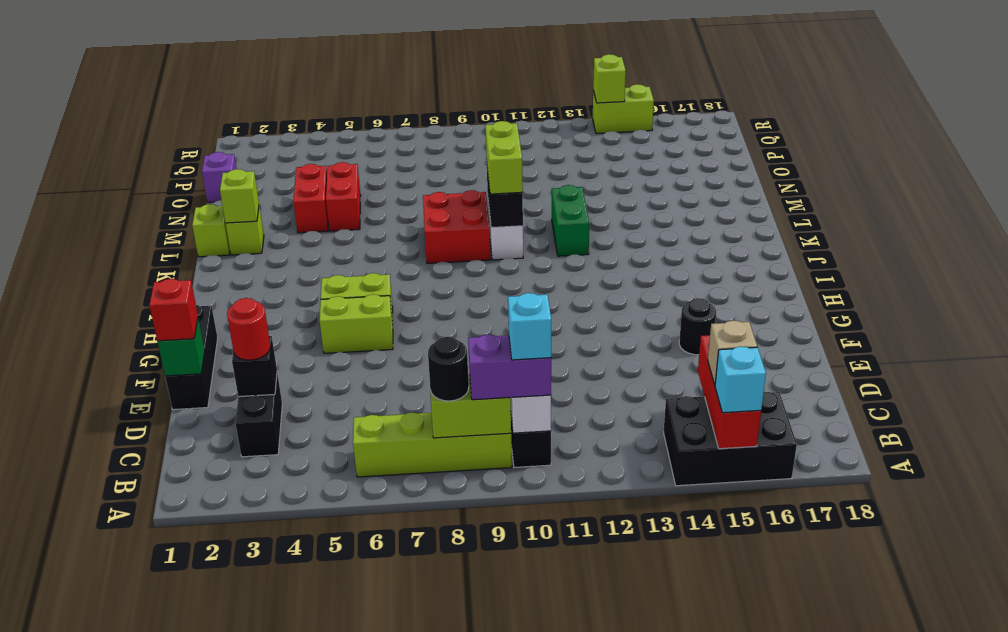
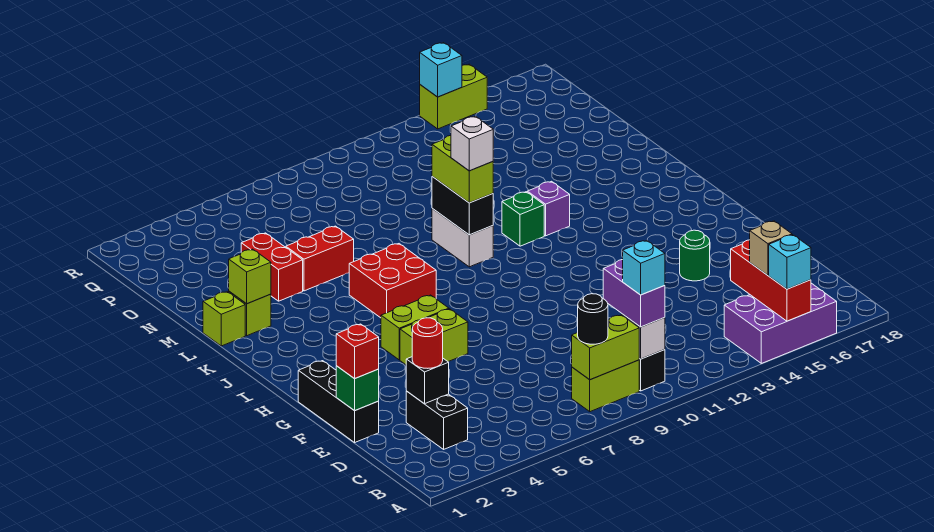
black 2x3 brick [664,392,797,486] -> purple 2x3 brick [724,283,837,363]
lime 1x4 brick [353,412,512,477] -> lime 1x2 brick [572,360,639,412]
purple 1x2 brick [468,334,551,400] -> purple 1x2 brick turned to [603,260,665,327]
black 1x1 round brick [679,298,716,355] -> green 1x1 round brick [680,230,710,281]
red 2x2 brick [423,190,491,263] -> red 2x2 brick moved to [349,244,436,318]
none -> white 1x1 brick [451,116,493,171]
green 1x2 brick [552,185,589,256] -> green 1x1 brick [502,192,544,246]
red 1x2 brick [326,162,361,231] -> red 1x2 brick turned to [286,226,354,291]
purple 1x1 brick [202,152,237,202] -> purple 1x1 brick moved to [527,181,570,236]
lime 1x1 brick [593,54,626,103] -> cyan 1x1 brick [420,43,462,97]

